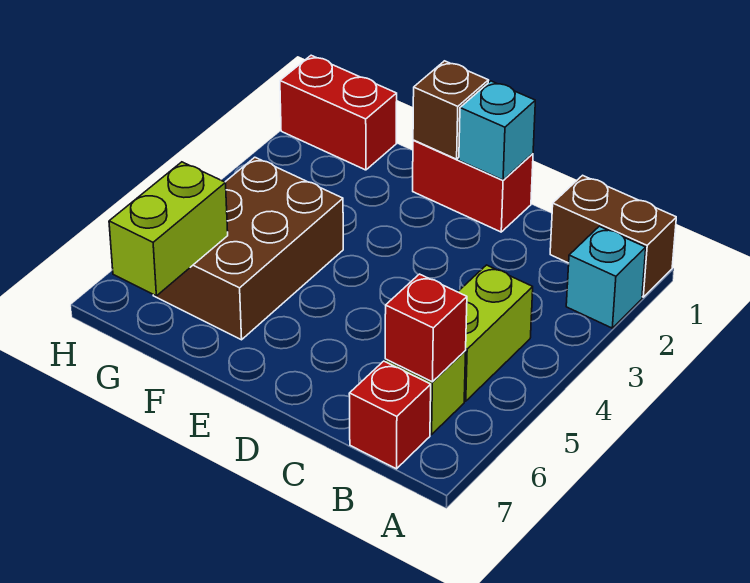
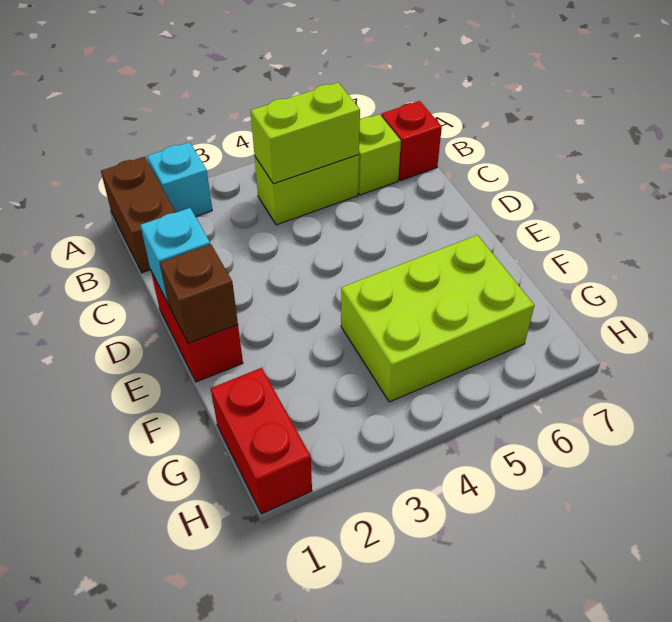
red 1x1 brick [385,274,467,382] -> none
brown 2x3 brick [153,157,343,340] -> lime 2x3 brick [341,235,534,402]
lime 1x2 brick [109,162,228,296] -> lime 1x2 brick moved to [251,82,360,184]

